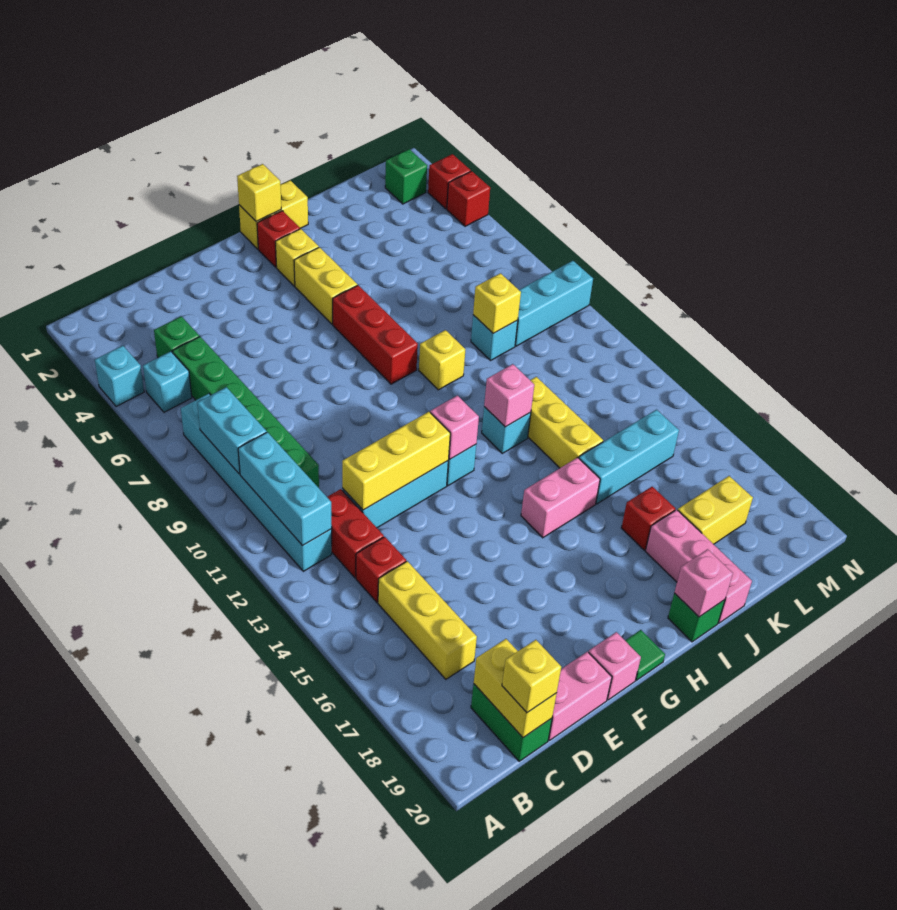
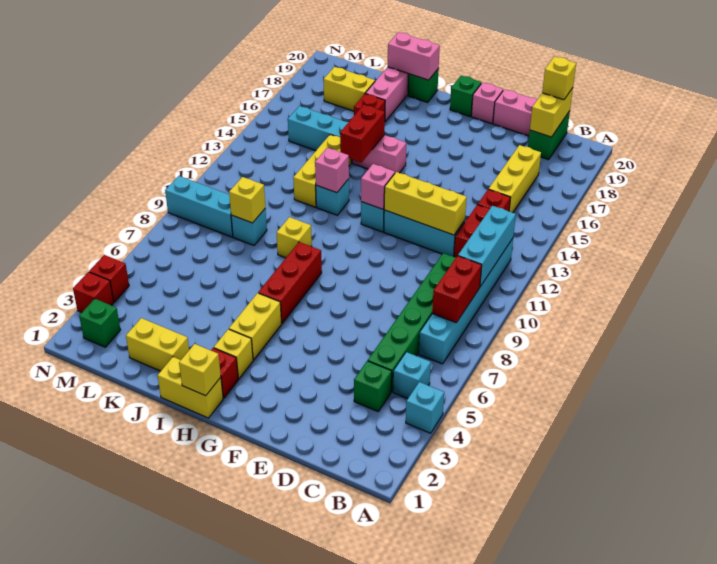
cyan 1x2 brick [197,387,267,474] -> red 1x2 brick [432,256,482,323]
green 1x1 tile [625,630,665,680] -> green 1x1 brick [450,76,481,116]
none -> red 1x2 brick [340,105,385,163]
pink 1x1 brick [674,549,733,617] -> pink 1x2 brick [388,32,440,80]
none -> yellow 1x2 brick [126,318,189,371]

